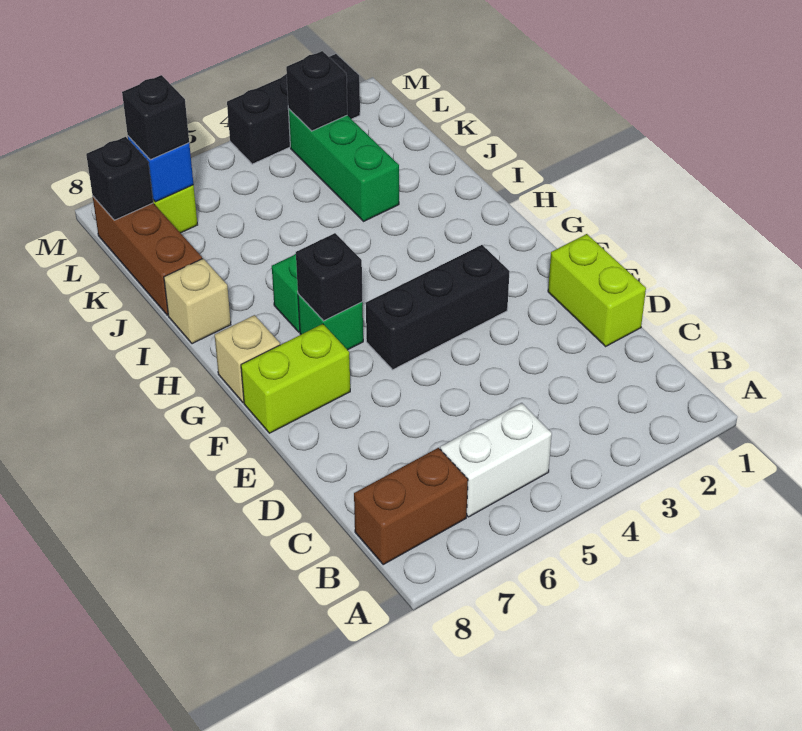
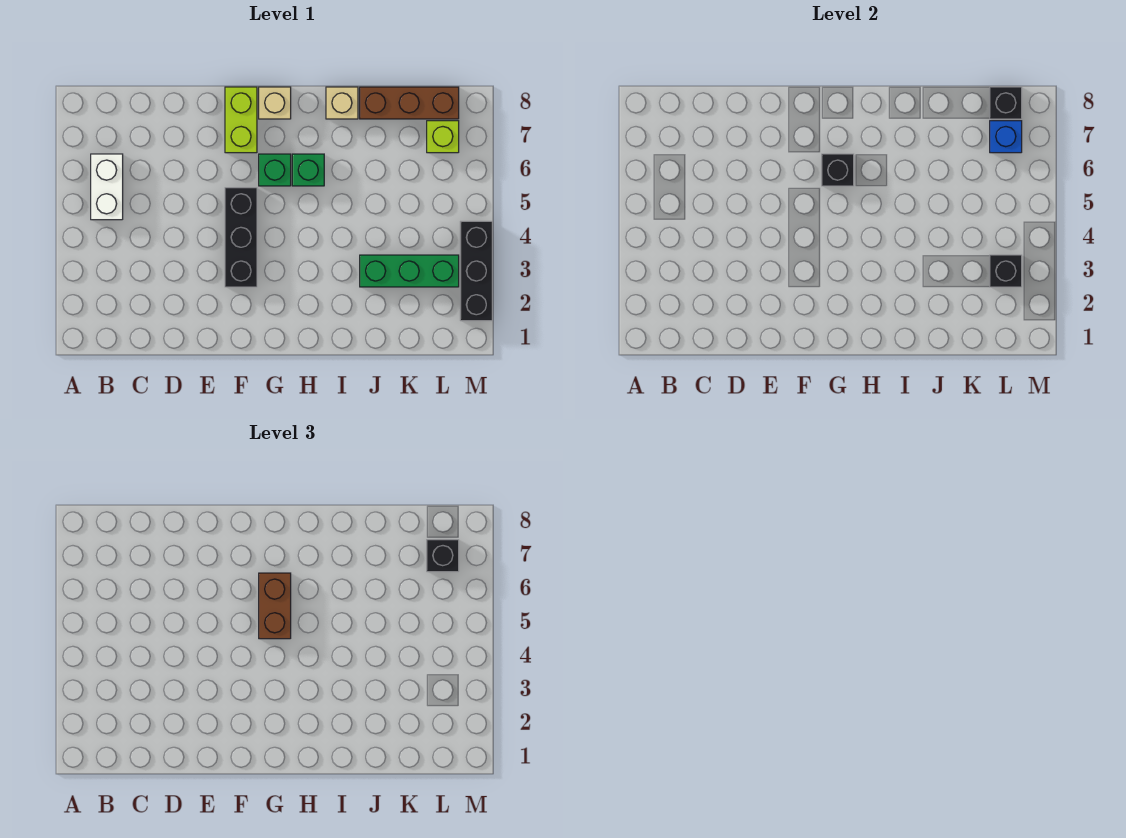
brown 1x2 brick [354,448,468,564] -> brown 1x2 brick moved to [259,573,291,639]
lime 1x2 brick [548,234,646,346] -> none

